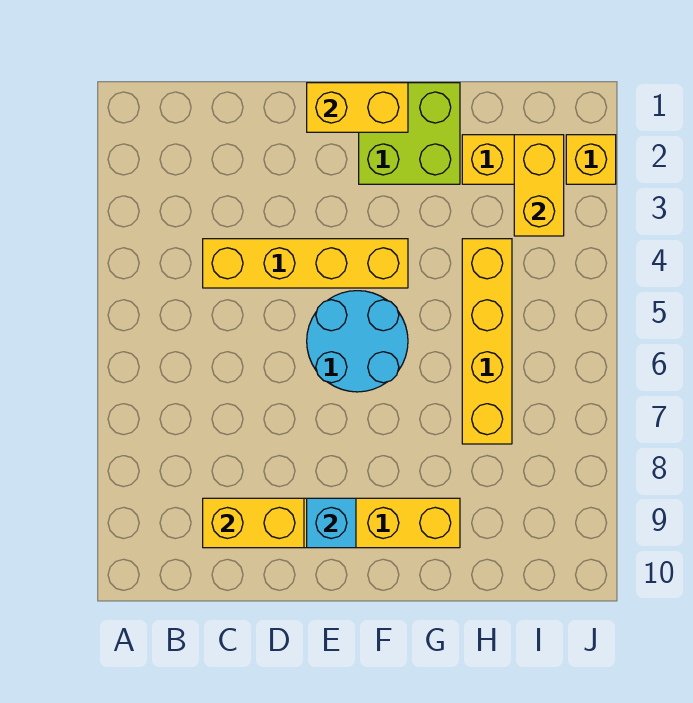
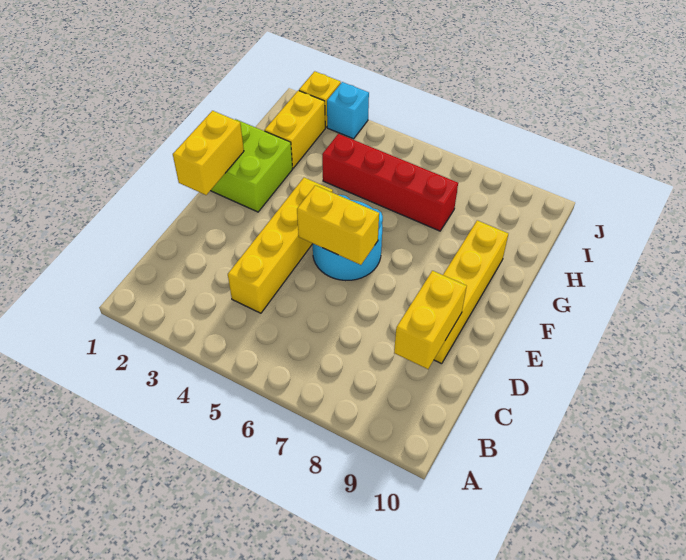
cyan 1x1 brick [307,498,356,548] -> cyan 1x1 brick moved to [327,82,369,139]
yellow 1x4 brick [462,239,512,444] -> red 1x4 brick [322,134,458,231]
yellow 1x2 brick [514,135,564,236] -> yellow 1x2 brick moved to [297,185,379,265]

